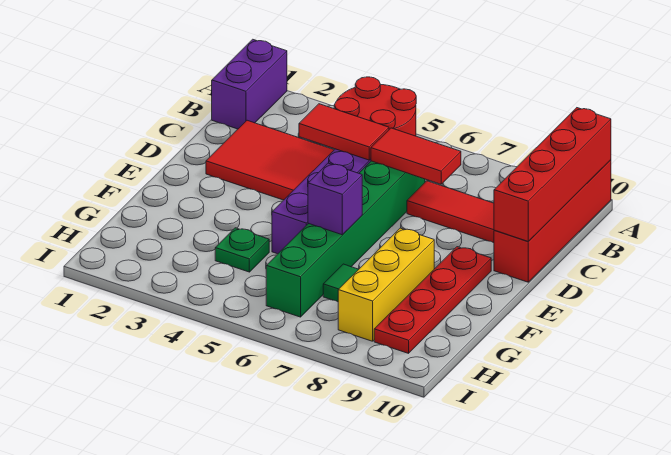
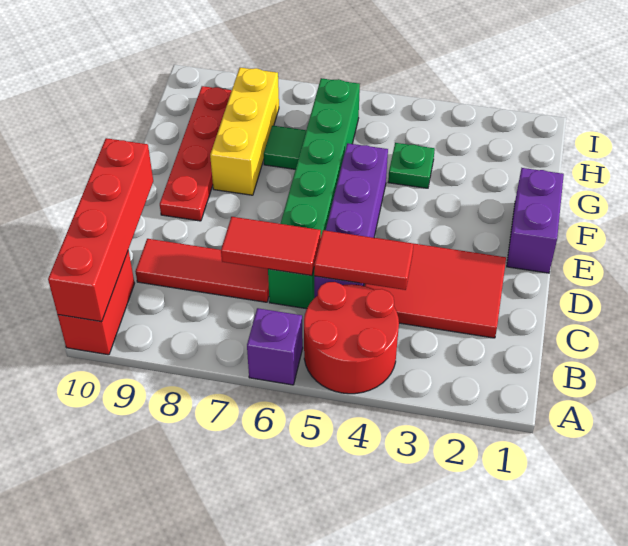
purple 1x2 brick [212,39,287,129] -> purple 1x2 brick moved to [507,168,564,273]
red 1x4 brick [494,160,611,282] -> red 1x2 brick [58,250,135,355]
purple 1x1 brick [308,163,362,235] -> purple 1x1 brick moved to [247,308,303,385]

